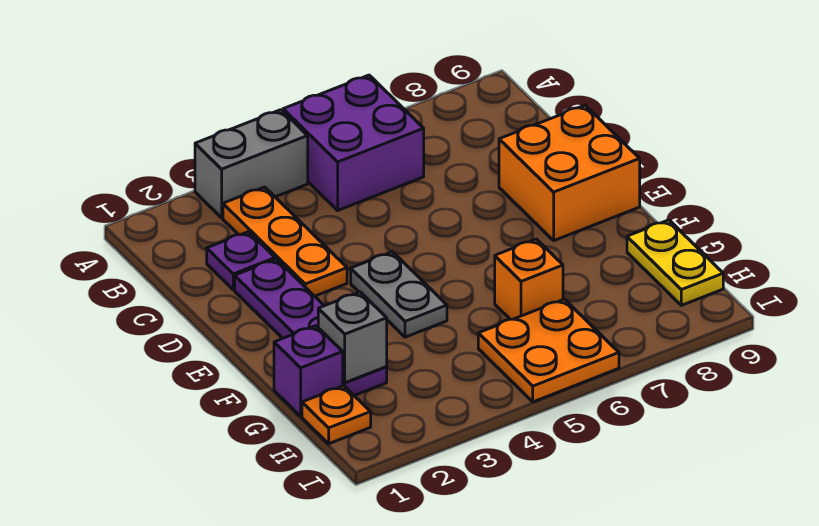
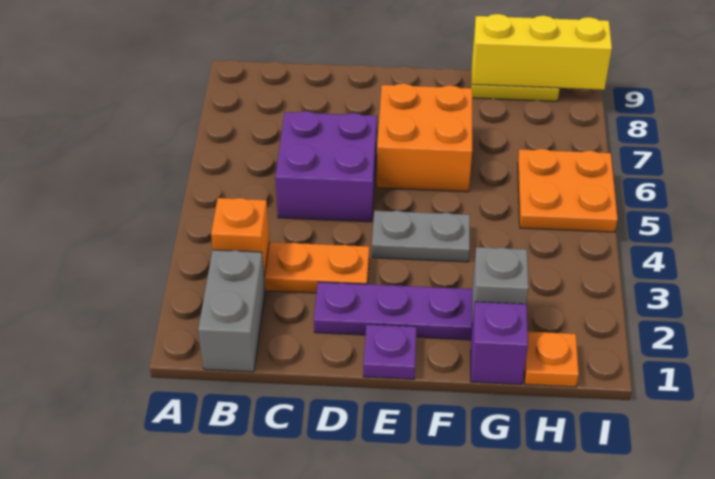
grey 1x2 brick [195,110,308,218] -> grey 1x2 brick moved to [198,250,265,372]
purple 2x2 brick [283,75,424,210] -> purple 2x2 brick moved to [275,111,377,222]
purple 1x1 plate [207,232,275,290] -> purple 1x1 plate moved to [363,324,417,379]
orange 2x2 brick [499,105,640,241] -> orange 2x2 brick moved to [377,83,472,192]
orange 1x1 brick [495,239,563,319] -> orange 1x1 brick moved to [211,198,269,277]
none -> yellow 1x3 brick [472,14,612,90]

